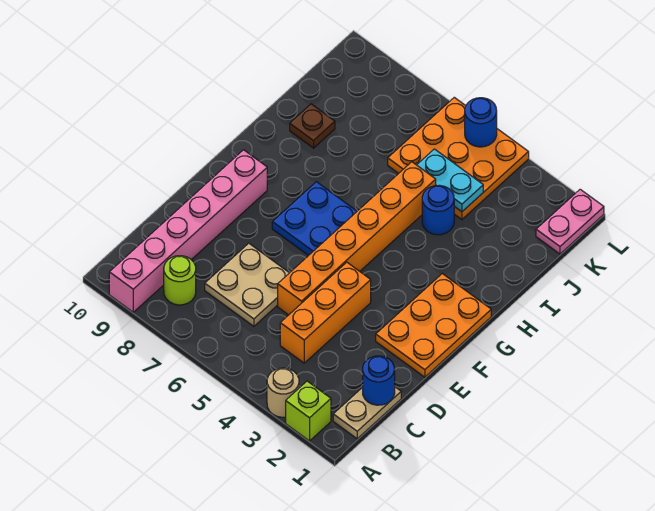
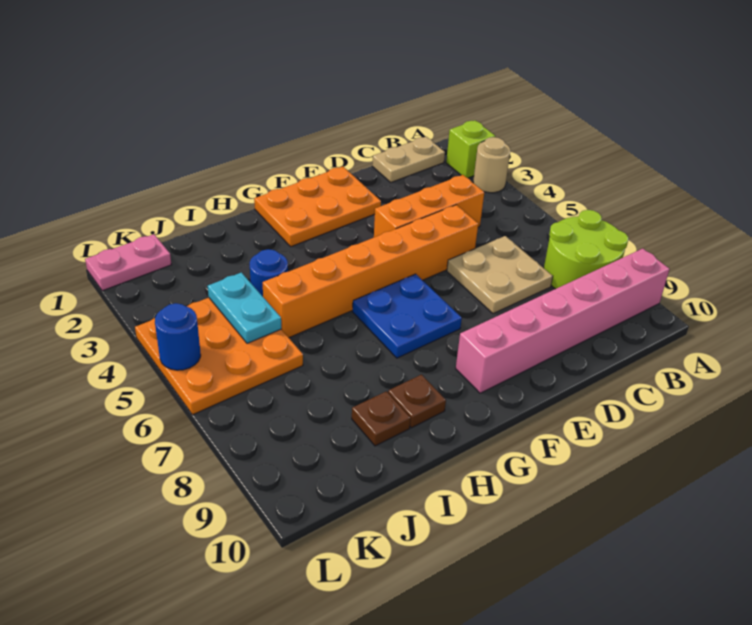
lime 1x1 round brick [164,256,196,305] -> lime 2x2 round brick [544,210,628,289]
blue 1x1 round brick [363,356,395,405] -> none
none -> brown 1x1 plate [388,375,446,428]

